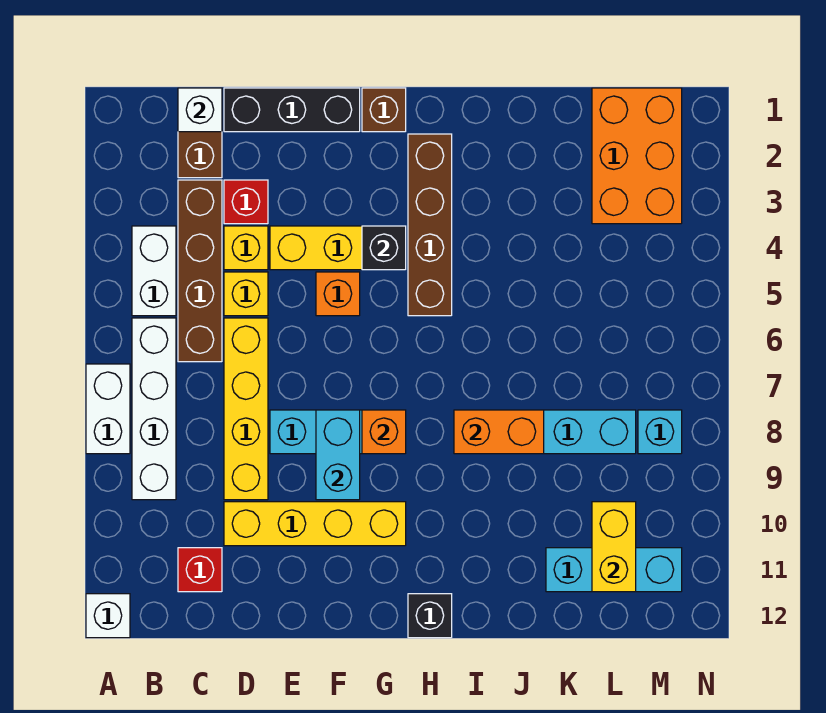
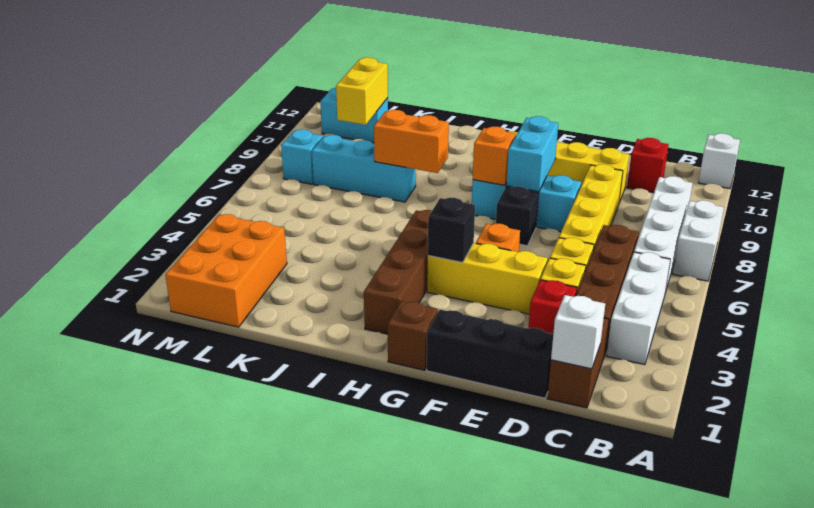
white 1x2 brick [132,226,176,316] -> white 1x3 brick [607,252,670,365]
black 1x1 brick [408,594,452,638] -> black 1x1 brick moved to [496,186,539,246]
cyan 1x3 brick [546,548,682,592] -> cyan 1x2 brick [320,88,388,143]

